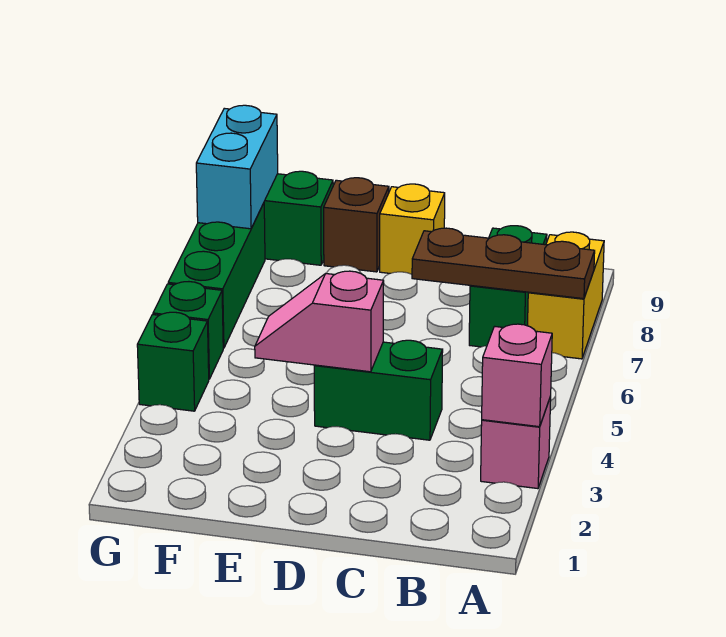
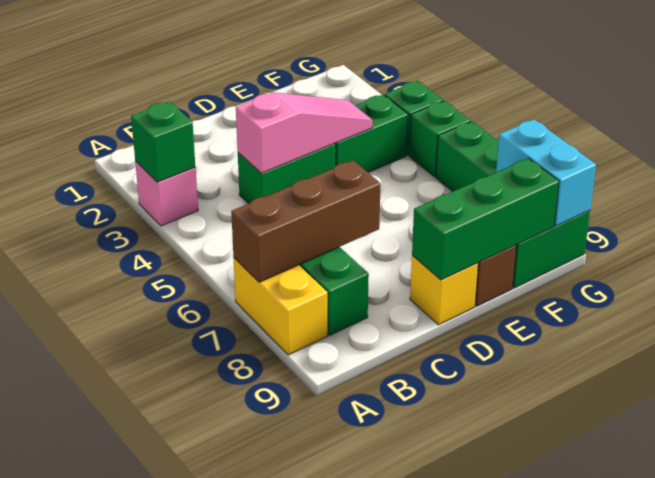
pink 1x1 brick [482,324,552,427] -> green 1x1 brick [131,101,195,182]
brown 1x3 plate [412,228,595,299] -> brown 1x3 brick [231,160,381,282]
pink 1x2 slope [255,271,384,372] -> pink 1x3 slope [236,93,372,173]
none -> green 1x3 brick [412,158,559,280]
none -> green 1x2 brick [335,95,408,172]

